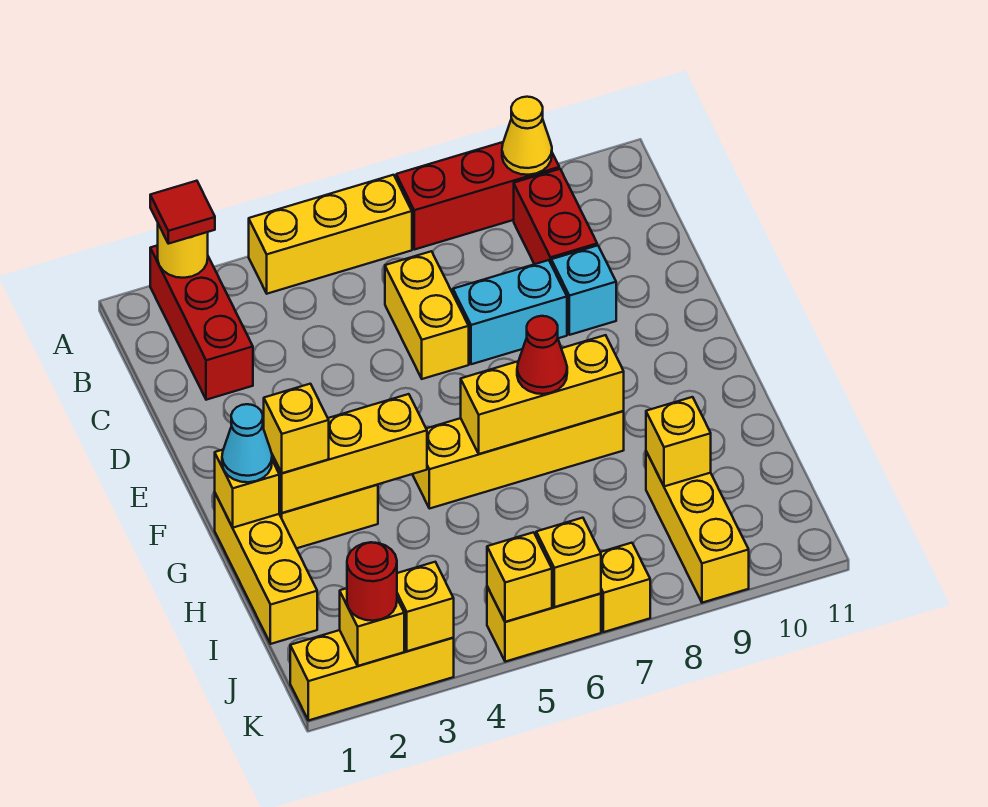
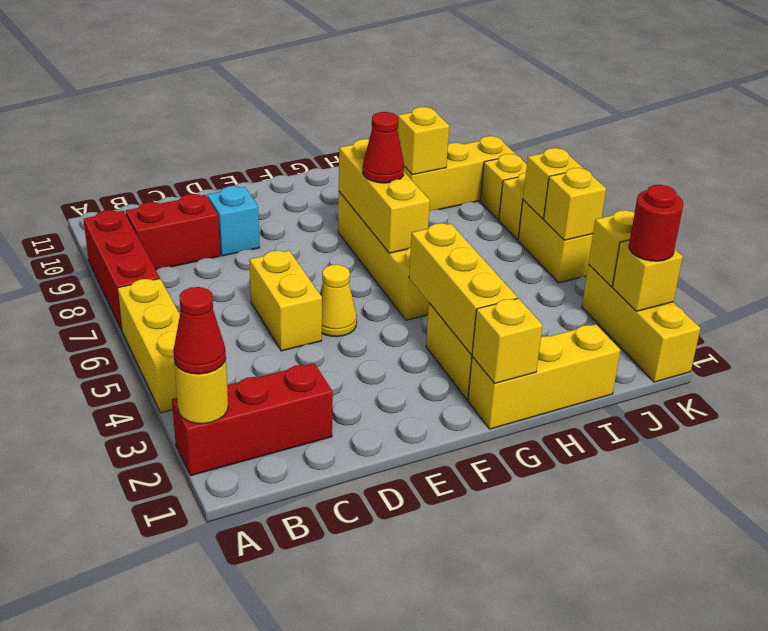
red 1x1 tile [150,181,215,244] -> red 1x1 cone [173,287,226,374]
yellow 1x1 cone [502,97,552,175] -> yellow 1x1 cone moved to [320,265,357,337]
yellow 1x2 brick [385,251,469,379] -> yellow 1x2 brick turned to [249,251,322,351]
cyan 1x2 brick [453,260,567,364] -> none
cyan 1x1 cone [222,404,272,482] -> none
yellow 1x1 brick [264,384,329,473] -> yellow 1x1 brick moved to [481,154,527,220]

